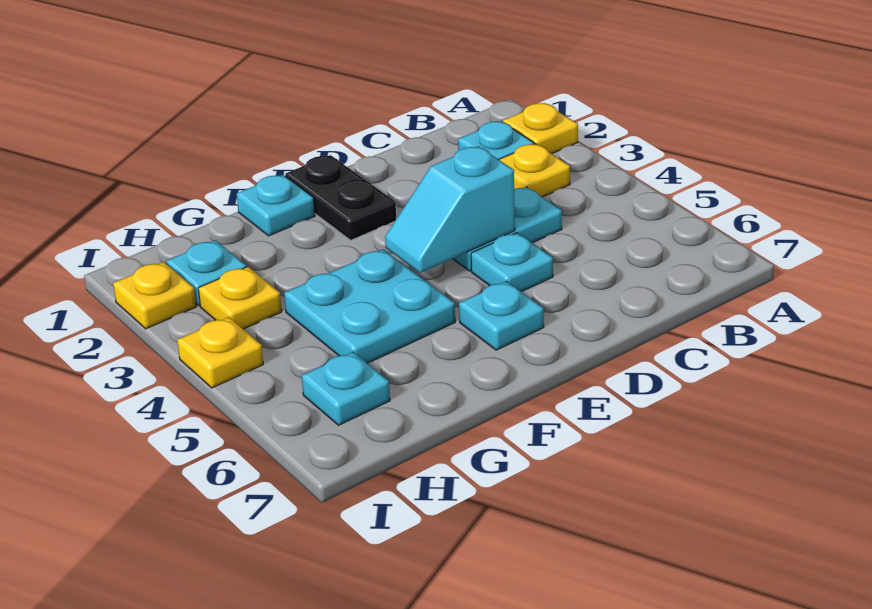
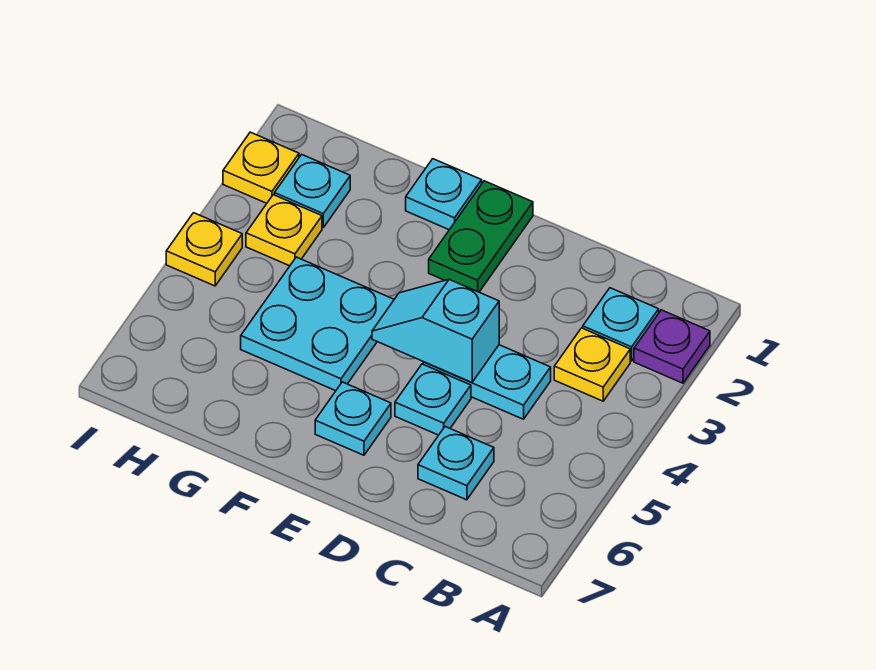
yellow 1x1 plate [503,103,578,154] -> purple 1x1 plate [634,310,710,383]
black 1x2 plate [285,155,396,240] -> green 1x2 plate [429,181,533,292]
cyan 1x1 plate [302,352,390,425] -> cyan 1x1 plate moved to [418,427,494,500]

